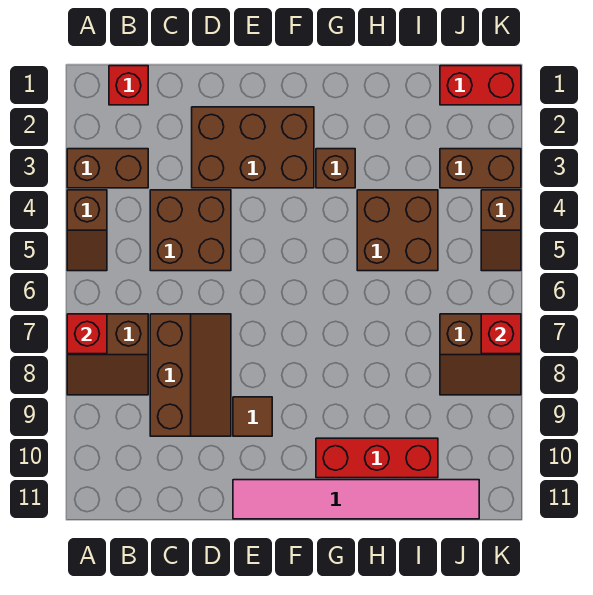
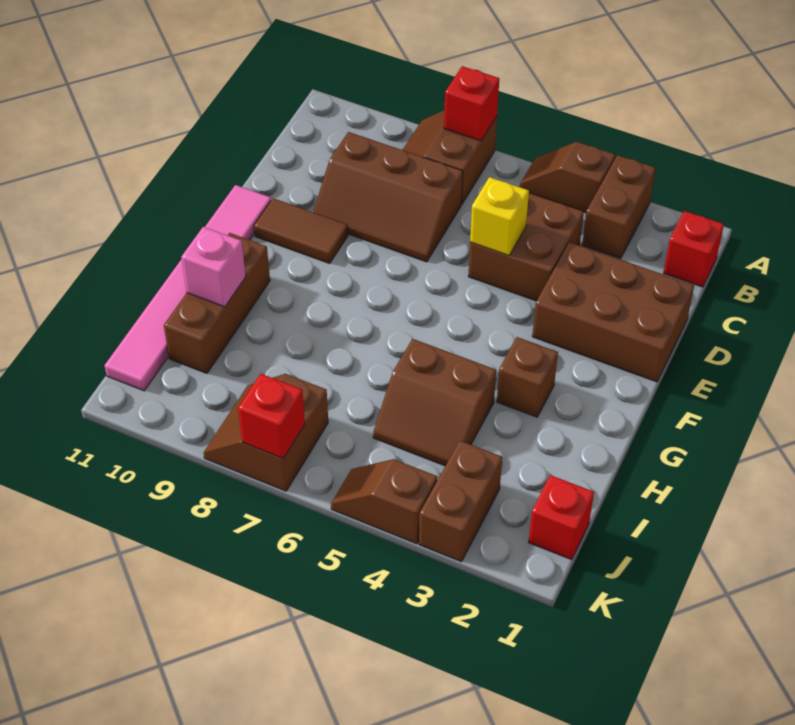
brown 2x3 brick [192,107,314,188] -> brown 2x3 brick turned to [532,242,694,382]
none -> yellow 1x1 brick [470,177,529,255]
brown 1x1 tile [233,397,272,436] -> brown 1x2 tile [254,198,348,263]
red 1x3 brick [316,438,438,478] -> brown 1x3 brick [164,233,270,373]
brown 2x2 brick [357,190,438,271] -> brown 2x2 slope [373,339,496,466]
none -> pink 1x1 brick [181,227,246,307]
red 1x2 brick [440,66,521,105] -> red 1x1 brick [529,475,594,560]

